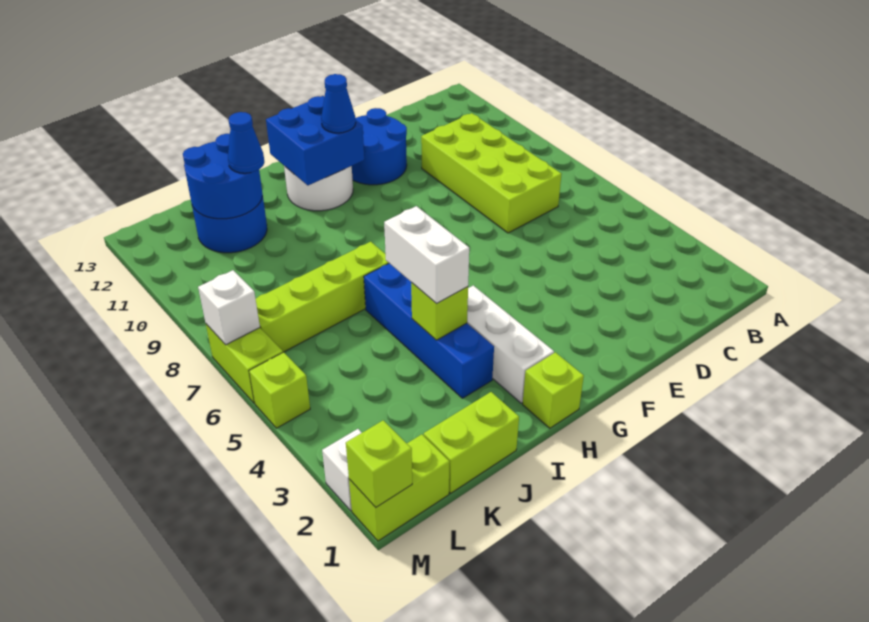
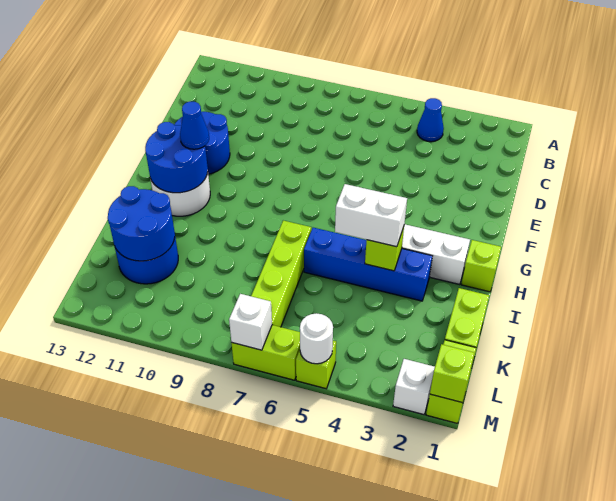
lime 2x4 brick [421,113,561,233] -> none
blue 2x2 brick [266,96,364,185] -> blue 2x2 round brick [145,122,208,193]
blue 1x1 cone [228,112,264,173] -> blue 1x1 cone moved to [417,98,444,142]
none -> white 1x1 round brick [300,313,333,364]

